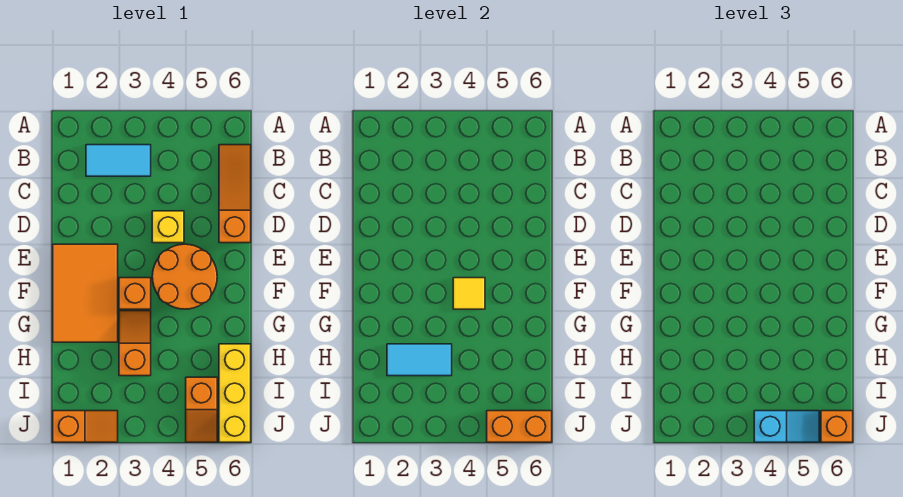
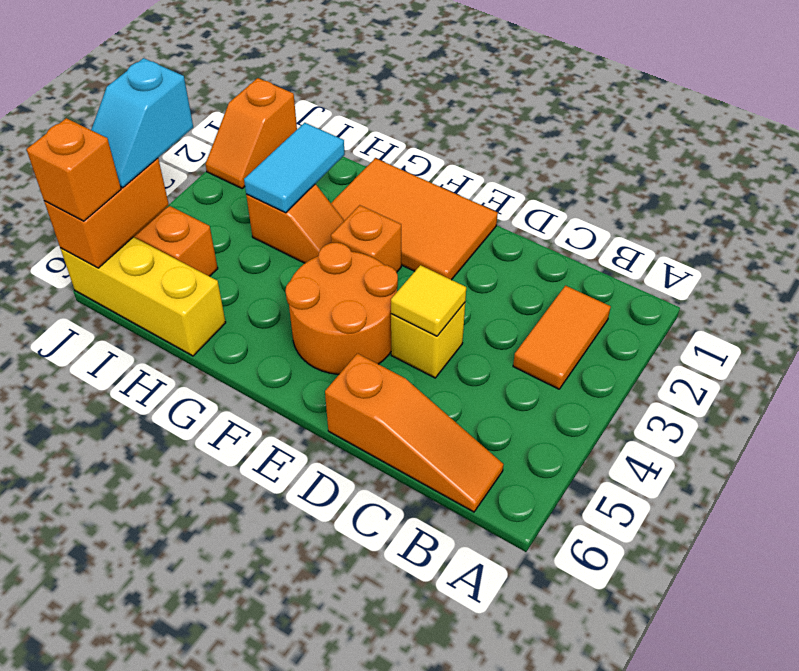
cyan 1x2 tile [86,145,151,176] -> orange 1x2 tile [513,286,611,389]
yellow 1x1 tile [453,278,485,309] -> yellow 1x1 tile moved to [391,265,466,336]

